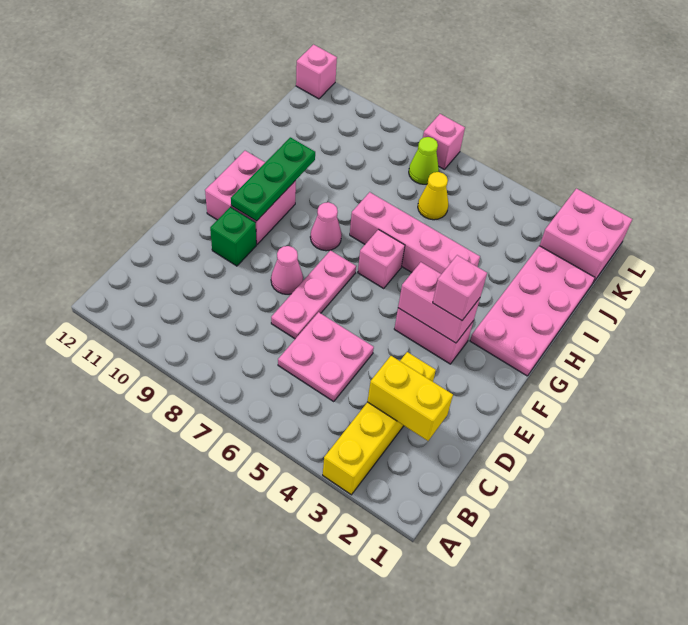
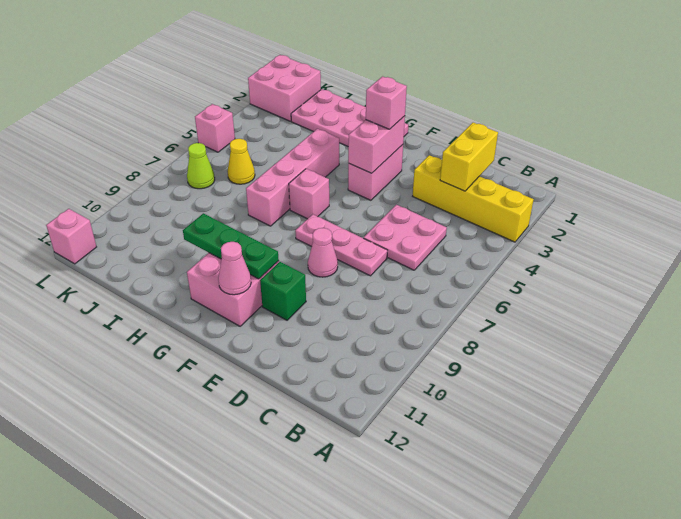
pink 1x1 cone [310,202,342,251] -> pink 1x1 cone moved to [218,242,251,295]
pink 1x1 brick [423,114,465,169] -> pink 1x1 brick moved to [195,104,235,152]

